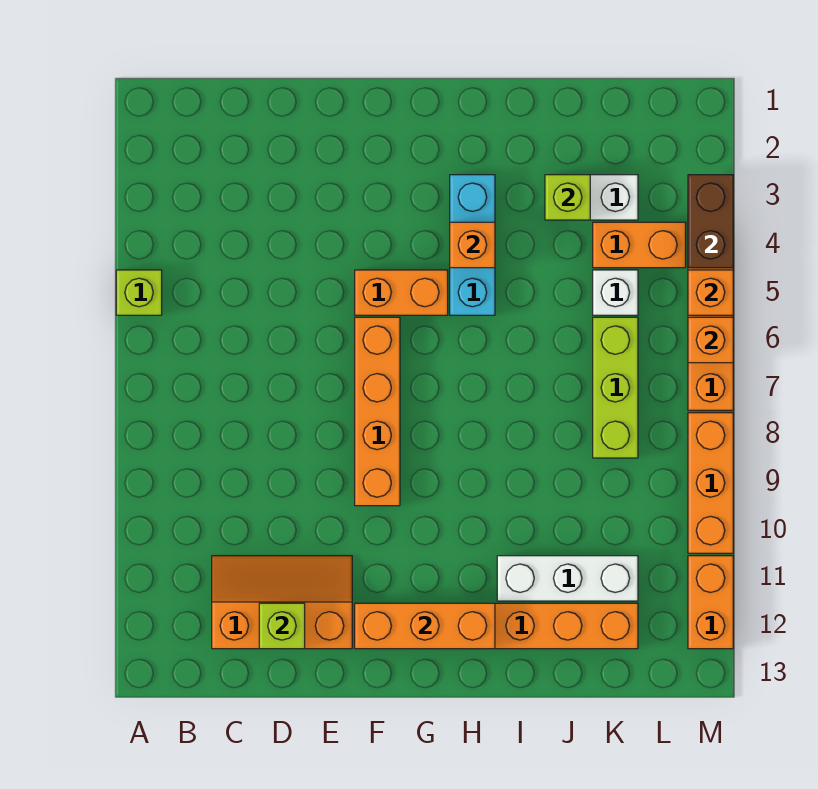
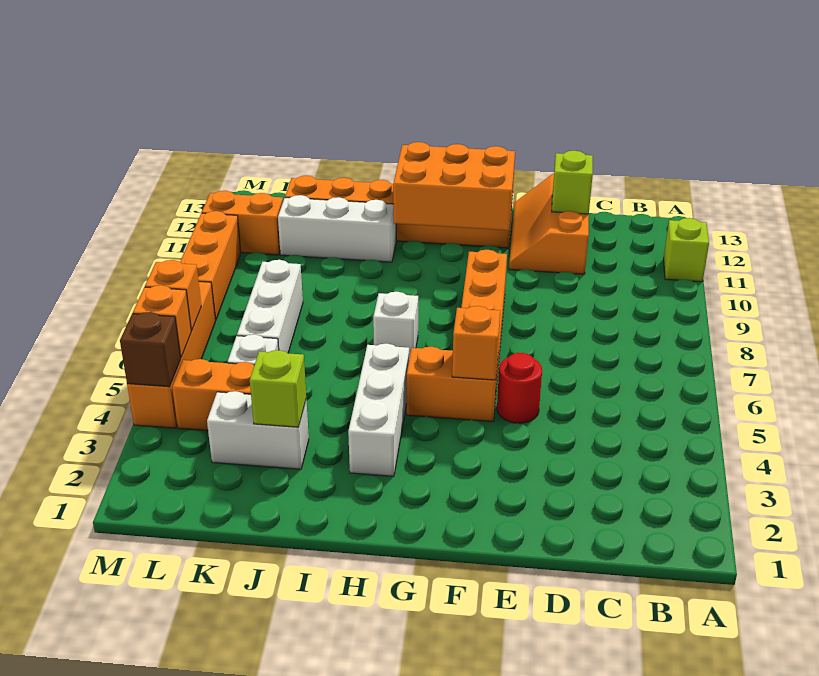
lime 1x1 brick [116,270,162,315] -> lime 1x1 brick moved to [664,218,709,282]
orange 2x3 slope [212,556,352,649] -> orange 2x3 slope turned to [509,174,589,274]
none -> red 1x1 round brick [497,353,542,423]
orange 1x3 brick [355,603,495,649] -> orange 2x3 brick [393,142,515,230]
cyan 1x3 brick [450,175,495,315] -> white 1x3 brick [348,344,409,476]
orange 1x1 brick [450,222,495,268] -> orange 1x1 brick moved to [452,306,500,380]
none -> white 1x1 brick [373,292,418,358]
lime 1x3 brick [593,317,638,458] -> white 1x3 brick [237,260,303,353]
brown 1x2 brick [688,175,733,268] -> brown 1x1 brick [120,312,181,387]
orange 1x2 brick [688,556,733,649] -> orange 1x2 brick turned to [202,191,283,255]

